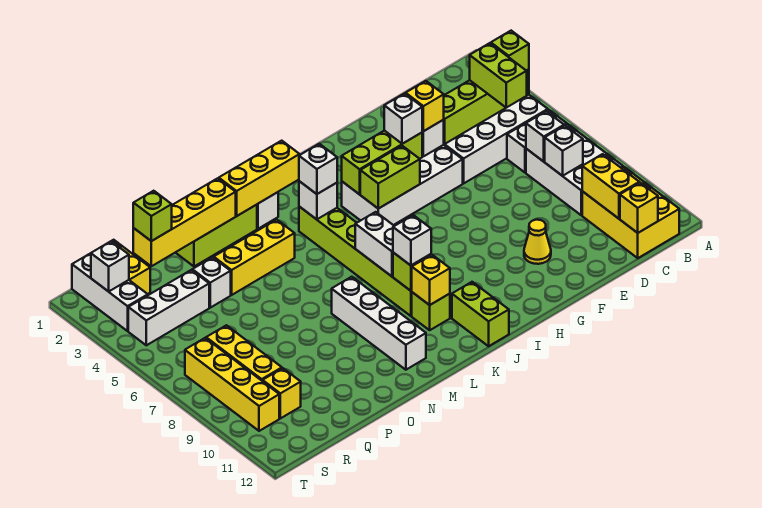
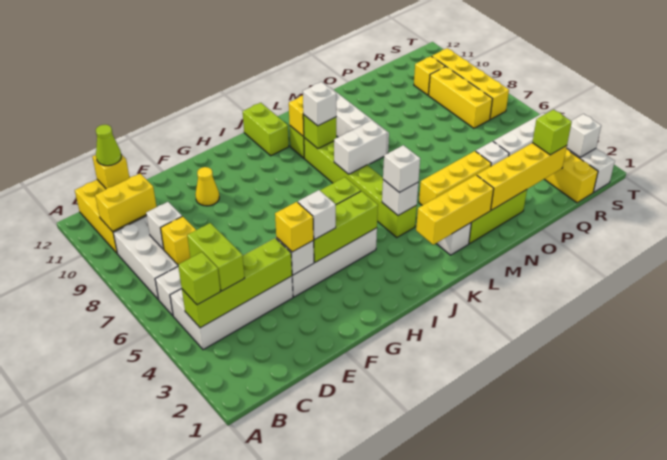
white 1x1 brick [526,111,564,162] -> yellow 1x1 brick [161,216,196,265]
yellow 1x2 brick [582,154,639,219] -> yellow 1x2 brick turned to [95,174,157,232]
none -> lime 1x1 cone [96,125,121,166]
white 1x2 brick [355,212,394,276] -> white 1x2 brick turned to [334,120,387,174]

